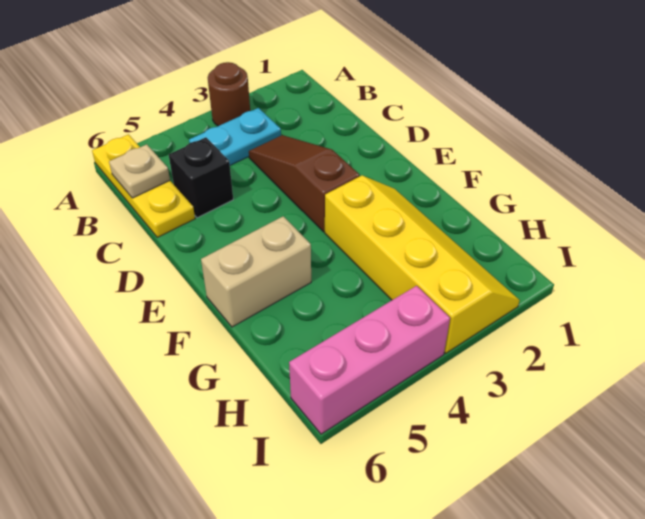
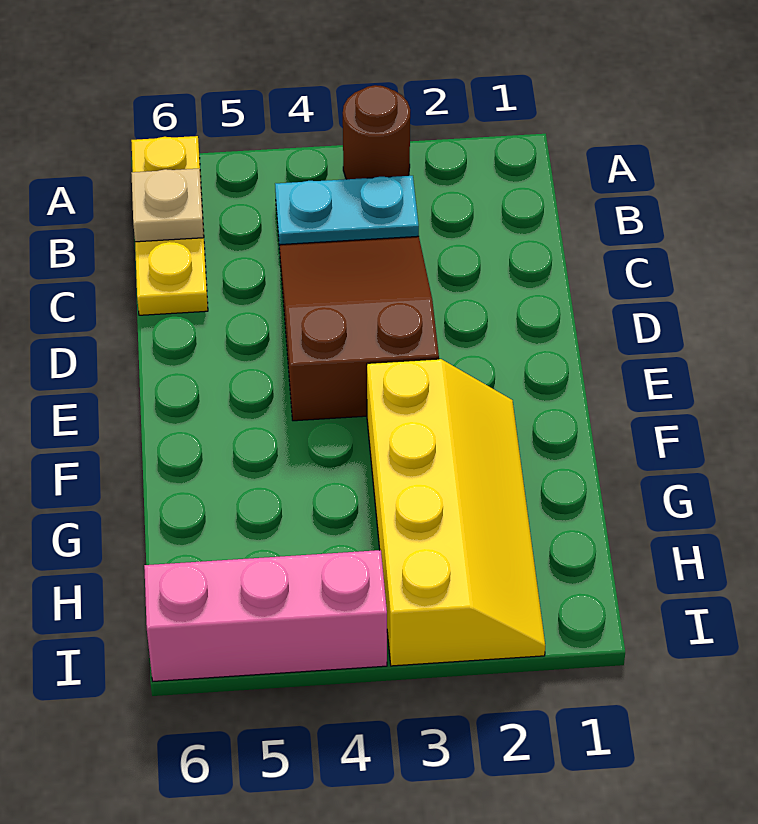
brown 1x3 slope [249,135,360,232] -> brown 2x3 slope [279,236,439,421]
black 1x1 brick [169,137,233,218] -> none
tan 1x2 brick [201,216,311,327] -> none

